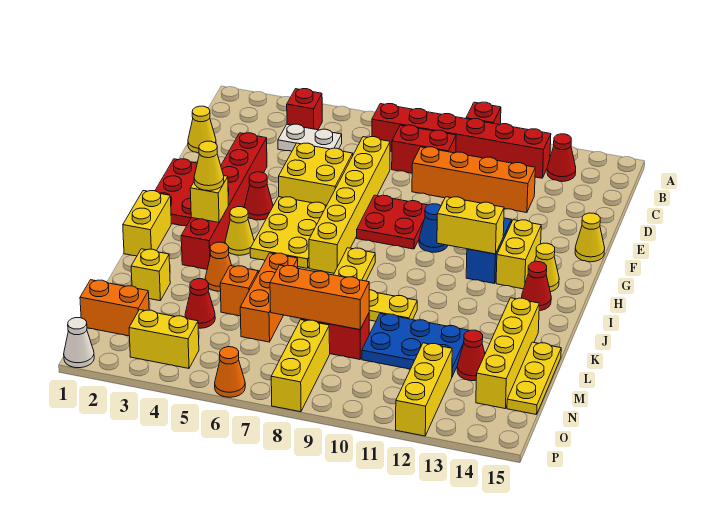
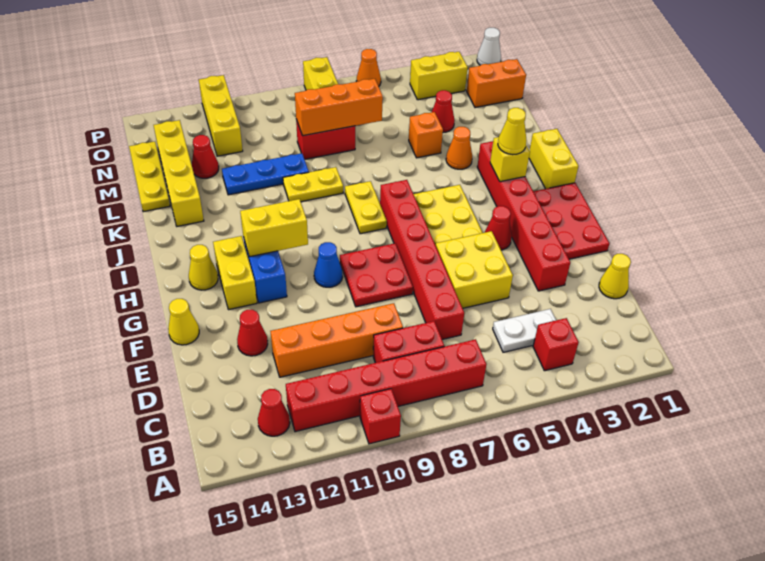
yellow 1x6 brick [309,137,390,273] -> red 1x6 brick [380,180,464,340]
yellow 1x1 cone [225,207,254,255] -> none
red 1x1 cone [522,261,551,311] -> red 1x1 cone moved to [237,310,268,356]
orange 1x3 brick [240,253,298,342] -> none
yellow 1x1 brick [131,249,170,301] -> none
blue 2x3 plate [362,314,469,376] -> blue 1x3 plate [222,153,309,195]

